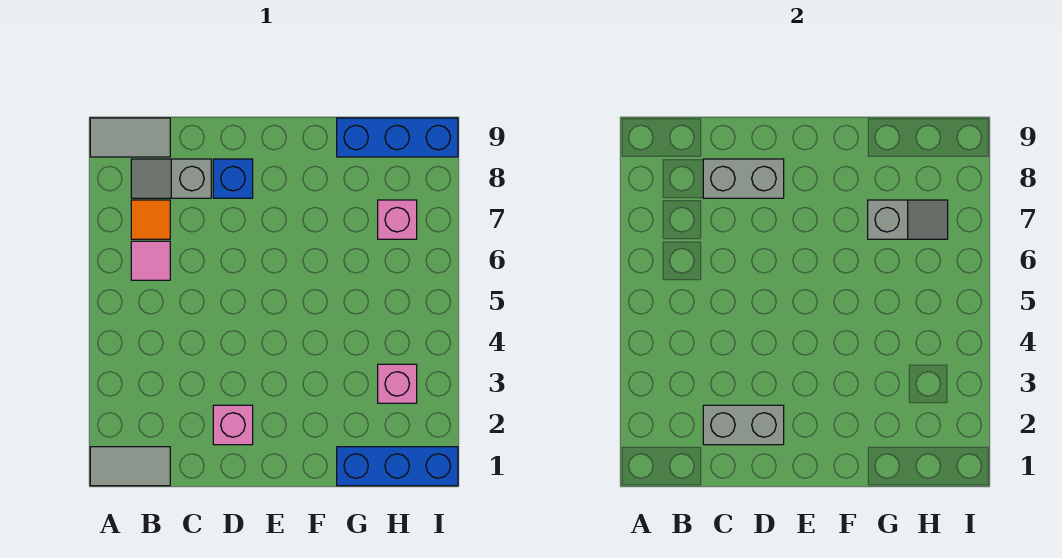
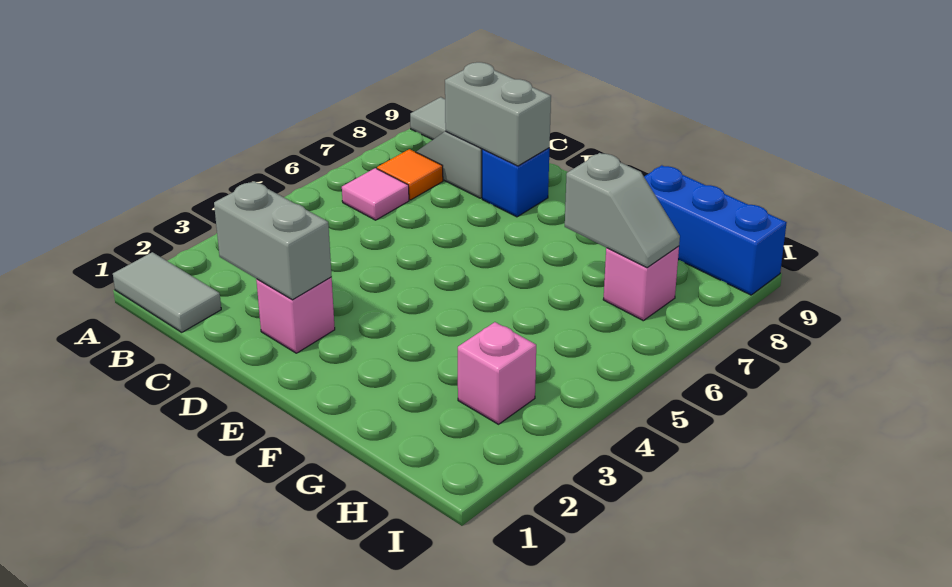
blue 1x3 brick [337,447,458,486] -> none

